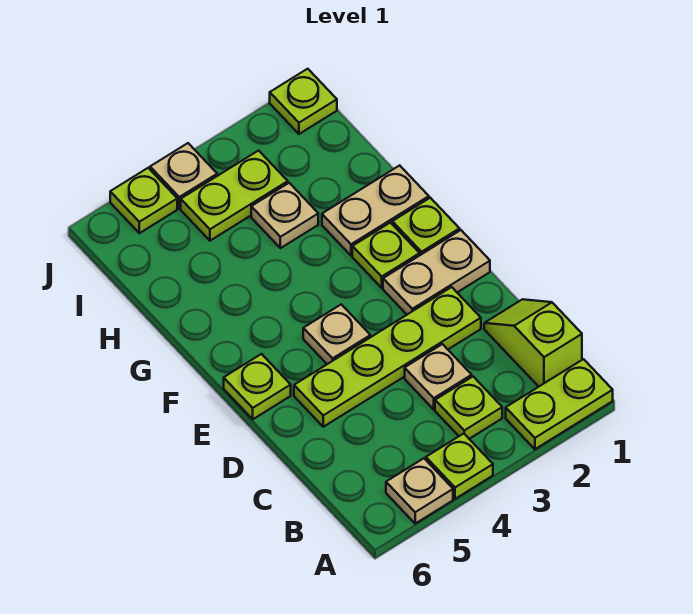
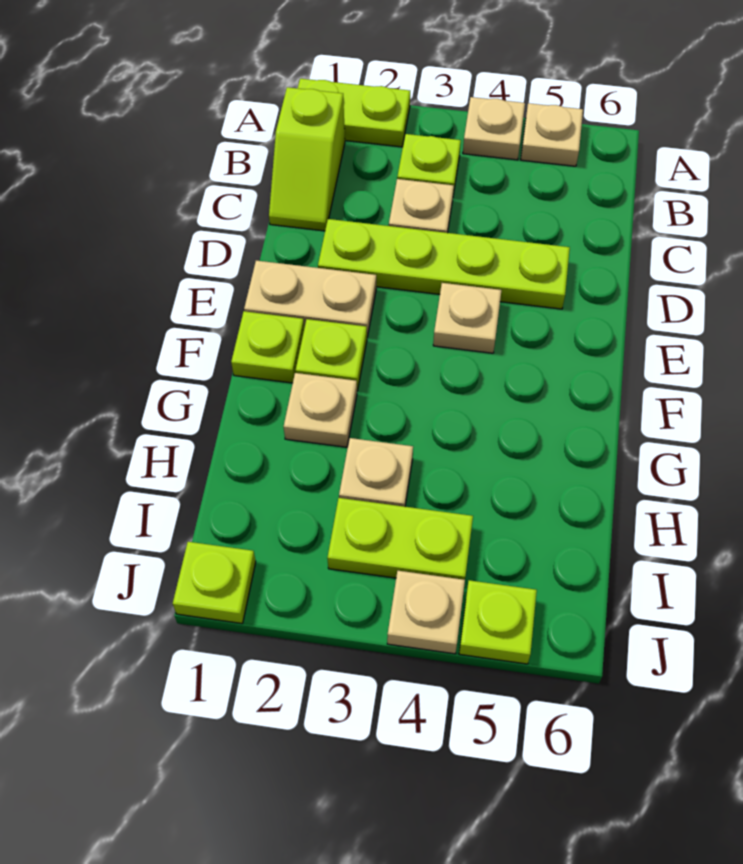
lime 1x1 plate [426,434,493,499] -> tan 1x1 plate [463,97,525,160]
lime 1x1 plate [224,354,291,419] -> none
tan 1x2 plate [322,165,429,256] -> tan 1x1 plate [284,373,357,447]

